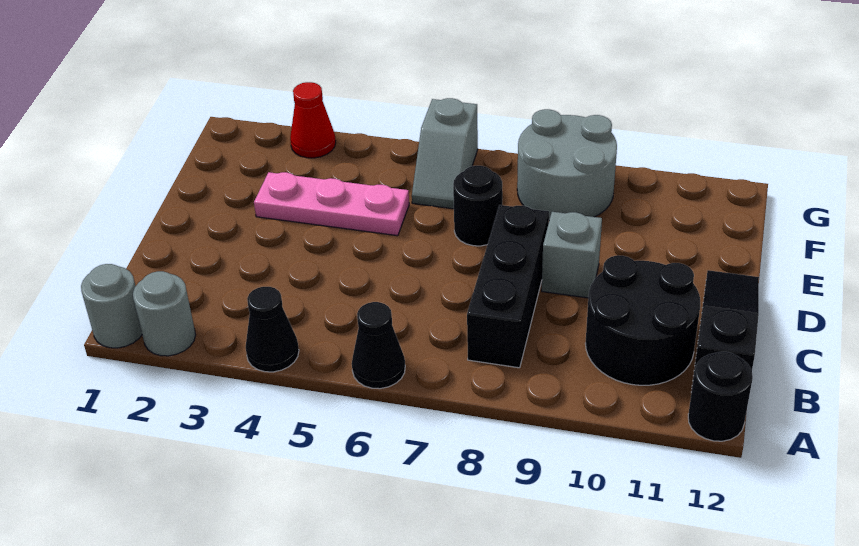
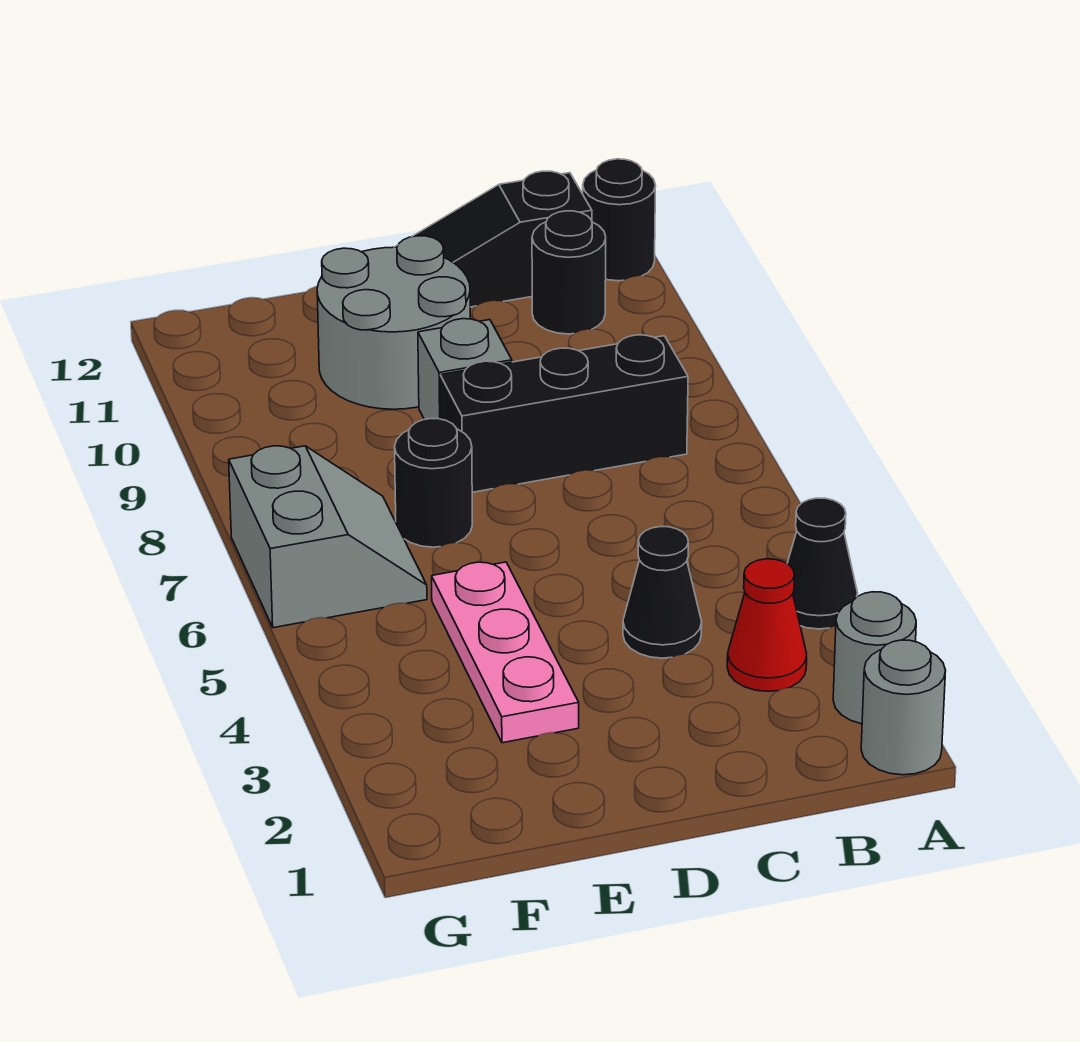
black 1x1 cone [352,302,405,389] -> black 1x1 cone moved to [623,527,702,658]
black 2x2 round brick [585,256,700,385] -> black 1x1 round brick [532,211,606,334]
grey 1x2 slope [412,98,478,209] -> grey 2x2 slope [229,446,427,628]
grey 2x2 round brick [517,109,617,220] -> grey 2x2 round brick moved to [317,236,470,409]
red 1x1 cone [290,82,336,158] -> red 1x1 cone moved to [727,559,807,691]

